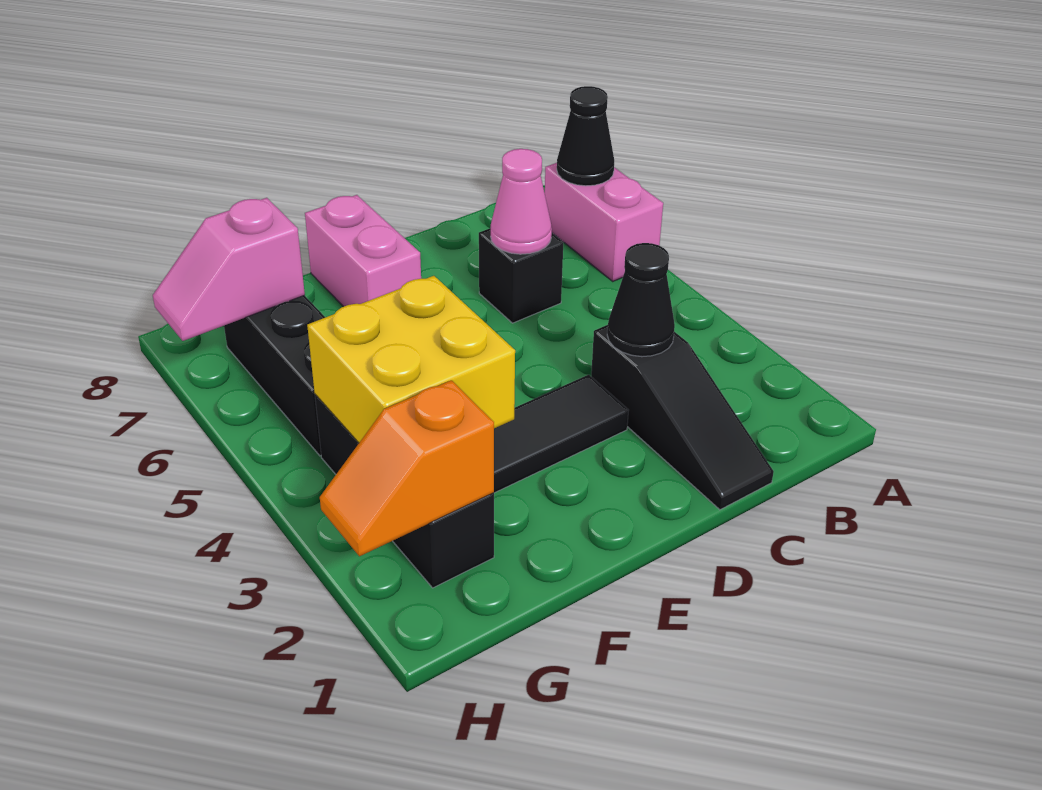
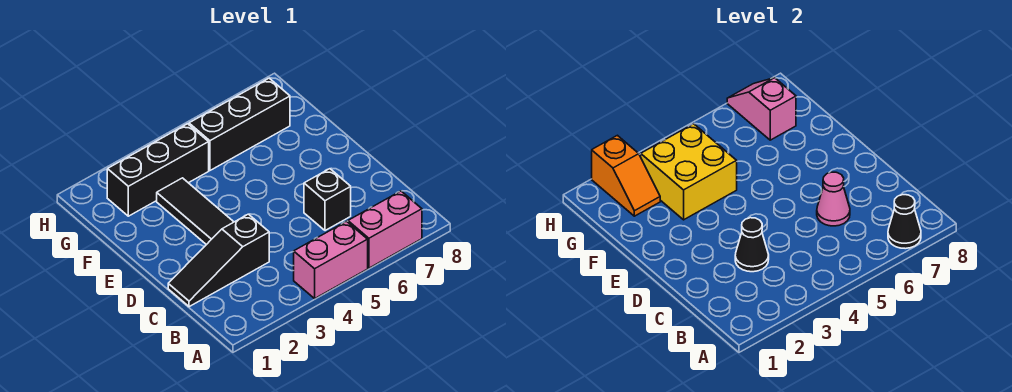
pink 1x2 brick [305,195,421,307] -> pink 1x2 brick moved to [294,221,368,298]
orange 1x2 slope [320,380,494,556] -> orange 1x2 slope turned to [592,135,660,216]

